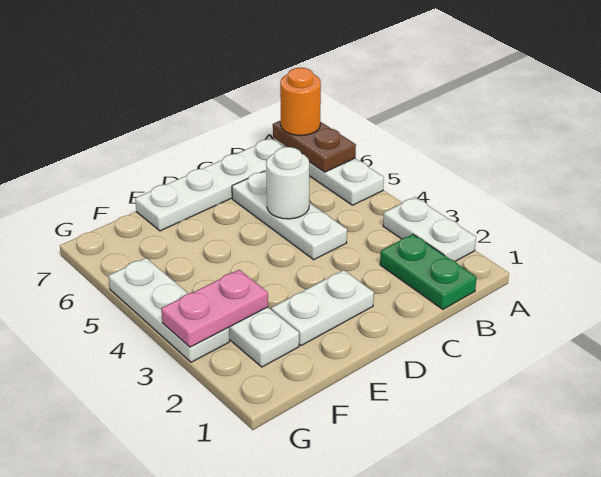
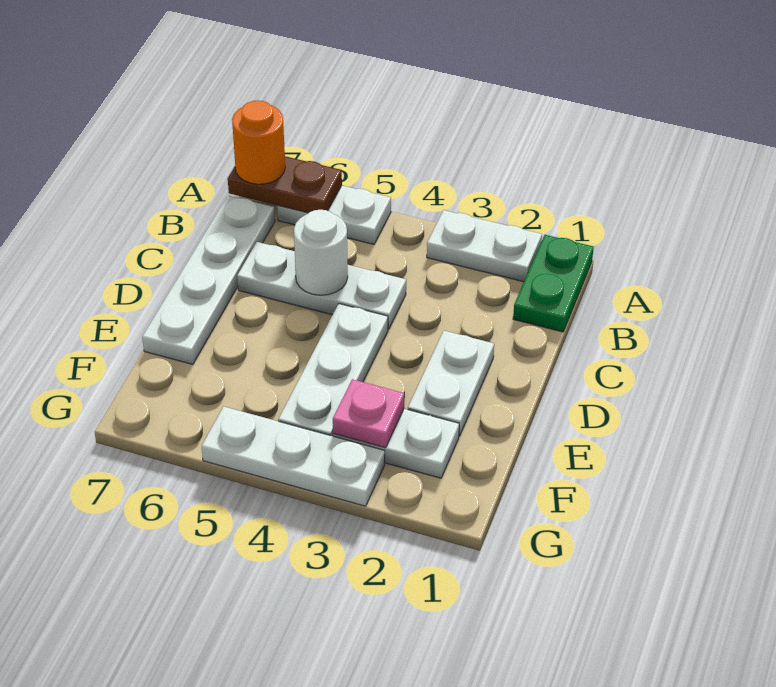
green 1x2 plate [380,234,477,309] -> green 1x2 plate turned to [513,235,594,332]
none -> white 1x3 plate [278,304,388,436]
pink 1x2 plate [161,270,268,347] -> pink 1x1 plate [333,379,404,448]

